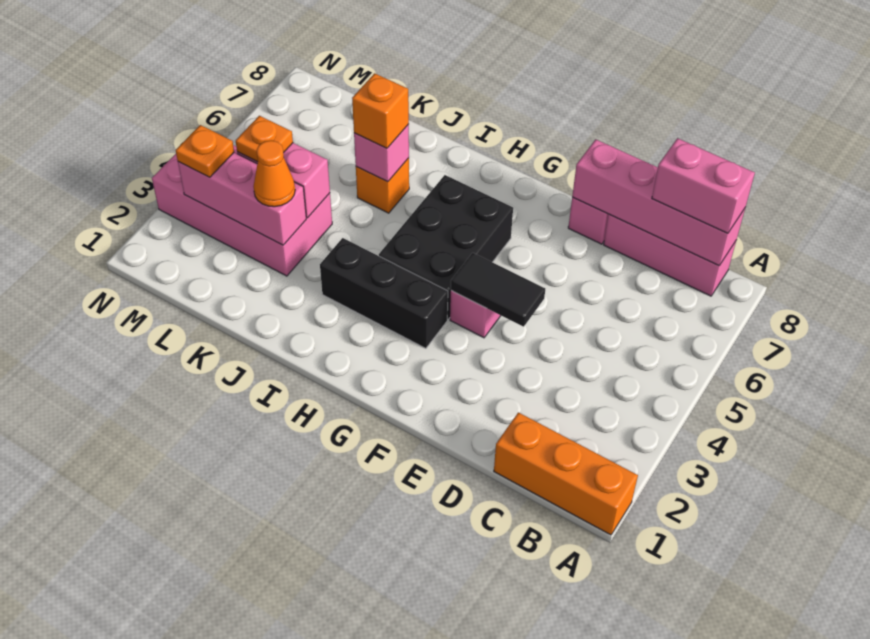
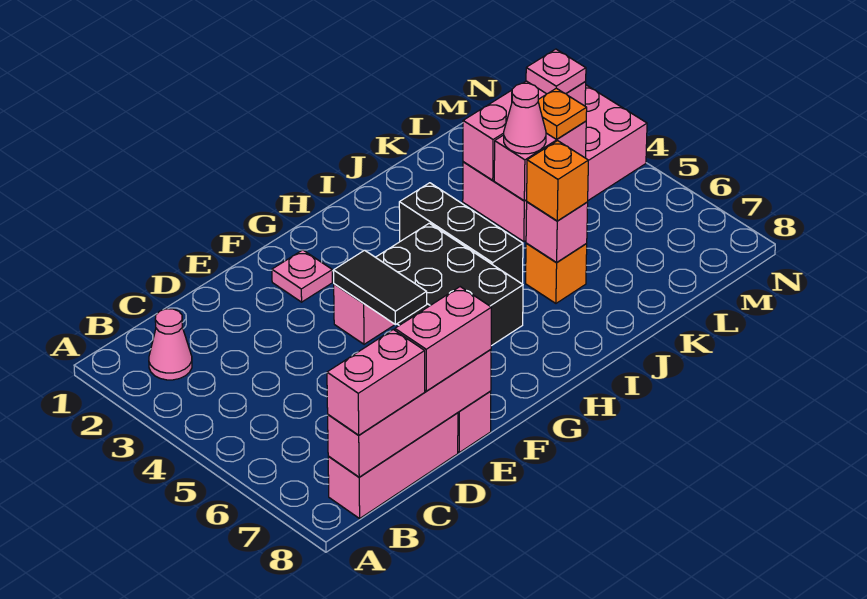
orange 1x3 brick [494,412,638,535] -> none
none -> pink 1x1 cone [149,309,192,380]
none -> pink 1x2 brick [395,287,491,391]
black 1x2 tile [451,253,545,327] -> black 1x2 tile turned to [333,250,427,325]
none -> pink 1x1 plate [272,250,332,302]
black 1x3 brick [320,238,448,348] -> black 1x3 brick turned to [399,183,523,284]
orange 1x1 cone [253,140,295,207] -> none
none -> pink 1x1 cone [504,83,546,154]
orange 1x1 plate [176,125,234,177] -> pink 1x1 plate [526,49,586,94]

